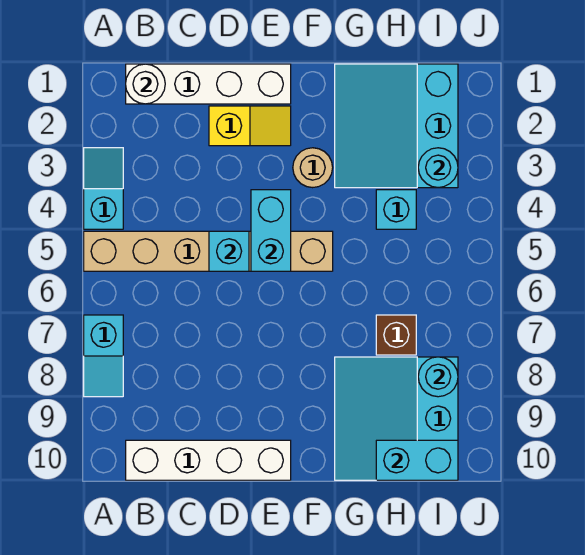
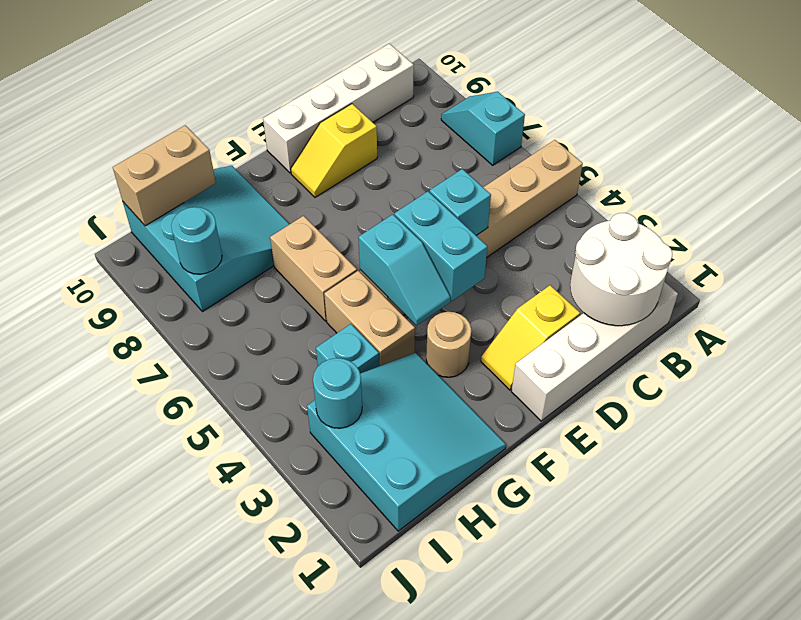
cyan 1x2 slope [84,148,123,229] -> cyan 1x2 slope moved to [358,214,450,325]
white 1x1 round brick [126,64,165,104] -> white 2x2 round brick [570,213,672,326]
none -> yellow 1x2 slope [291,104,377,197]
none -> tan 1x2 brick [324,271,415,366]
none -> tan 1x2 brick [270,216,357,321]
brown 1x1 brick [376,315,416,355] -> none
cyan 1x2 brick [376,440,458,480] -> tan 1x2 brick [113,125,216,226]

